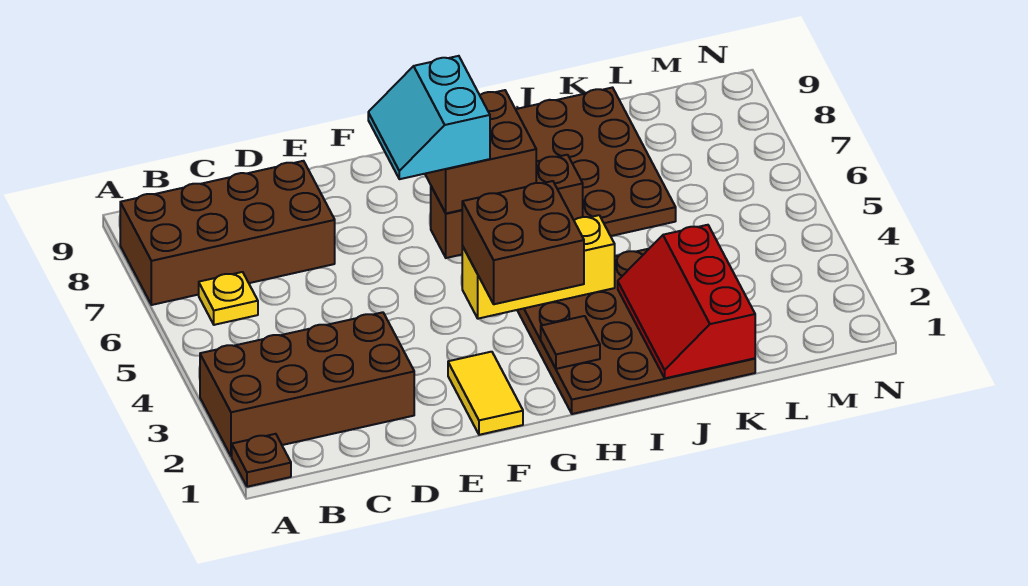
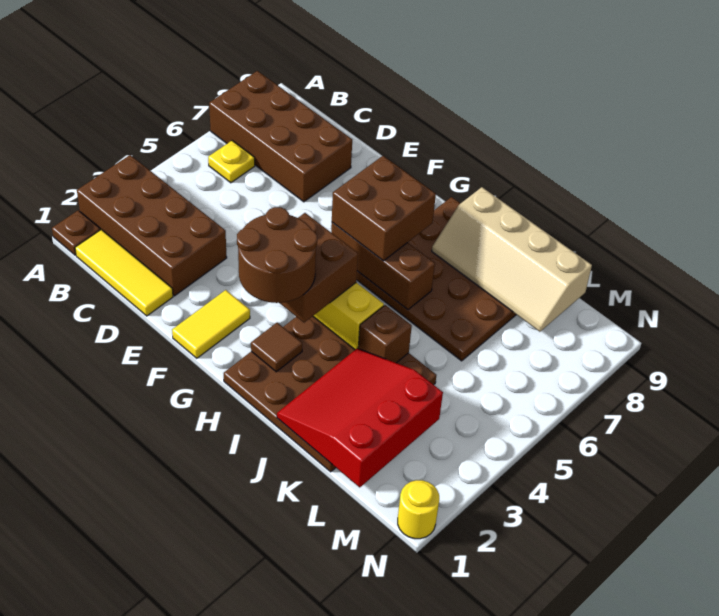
none -> yellow 1x3 tile [75,230,173,316]
cyan 2x2 slope [368,56,490,179] -> none
none -> brown 2x2 round brick [237,207,317,303]
none -> tan 2x4 slope [432,187,592,332]
red 2x3 slope [618,225,755,378] -> red 3x3 slope [277,348,443,487]
none -> brown 1x1 brick [358,305,412,363]
none -> yellow 1x1 round brick [398,480,439,539]

